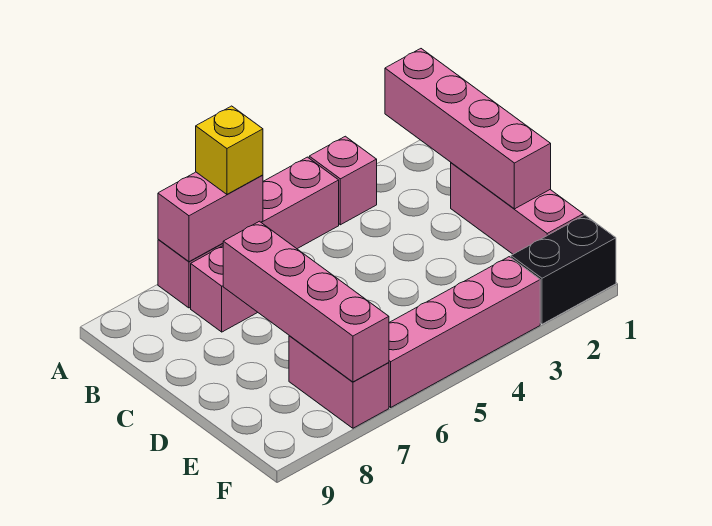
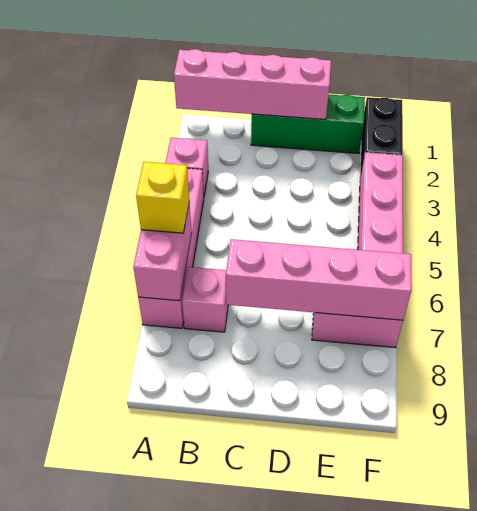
pink 1x3 brick [451,163,583,254] -> green 1x3 brick [251,95,365,154]

